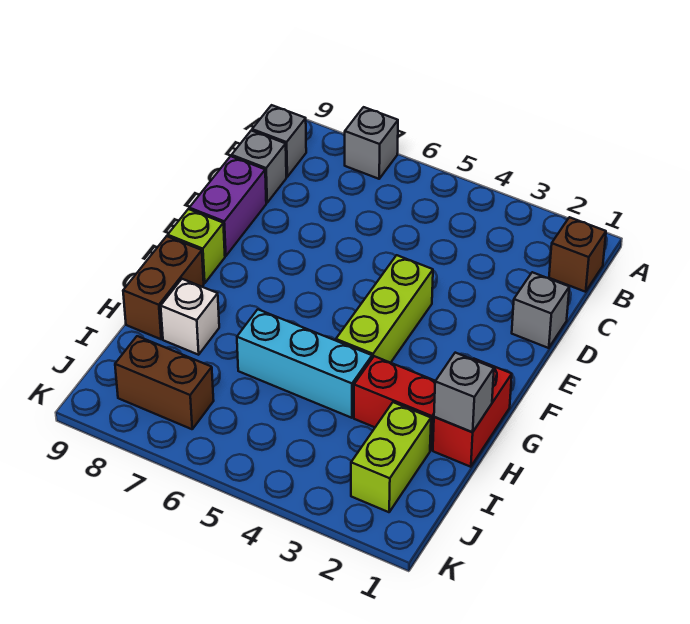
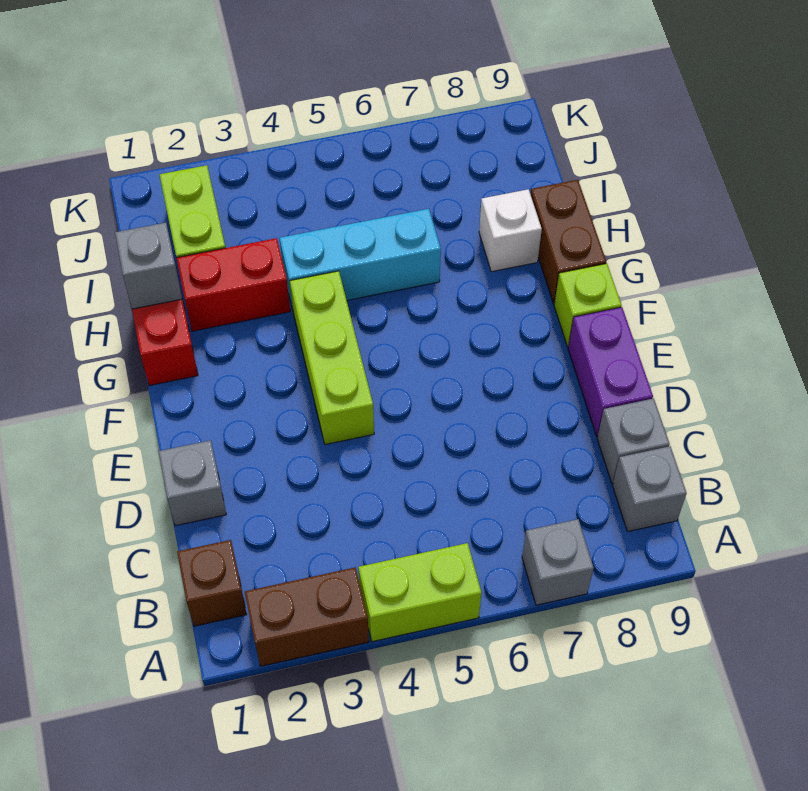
none -> lime 1x2 brick [358,543,481,642]
brown 1x2 brick [115,336,214,429] -> brown 1x2 brick moved to [245,568,369,666]

